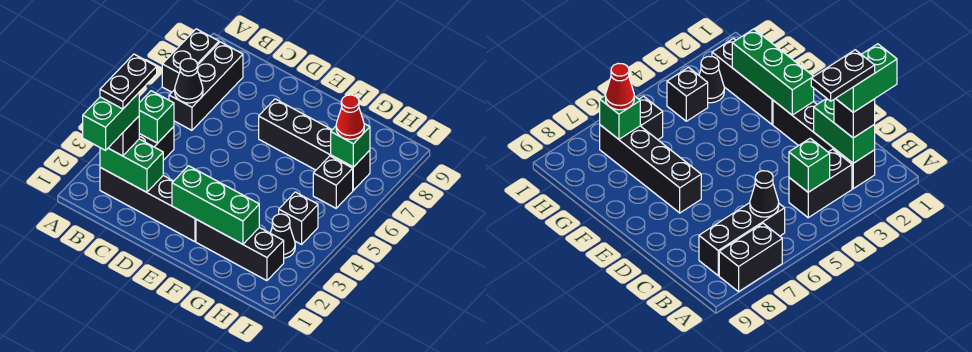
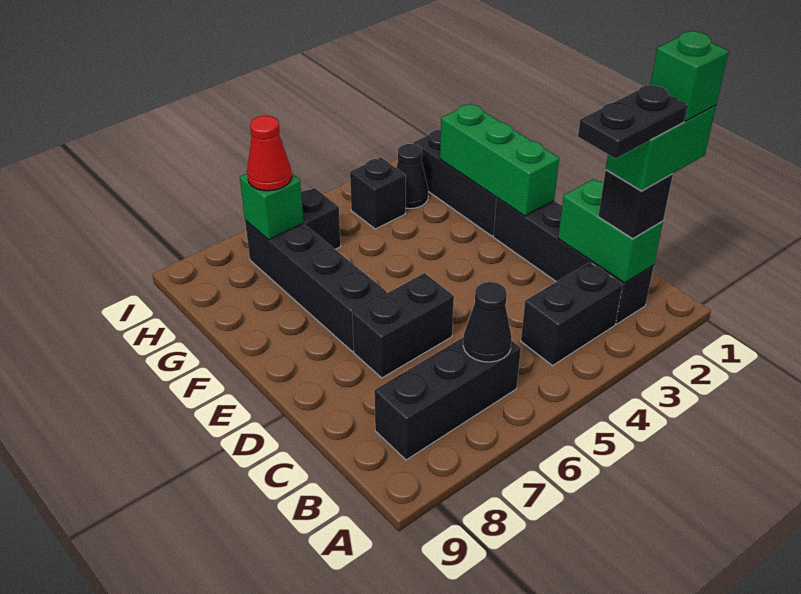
black 1x2 brick [162,29,219,92] -> black 1x2 brick moved to [352,273,454,378]
green 1x1 brick [139,91,174,143] -> green 1x1 brick moved to [651,31,729,121]

